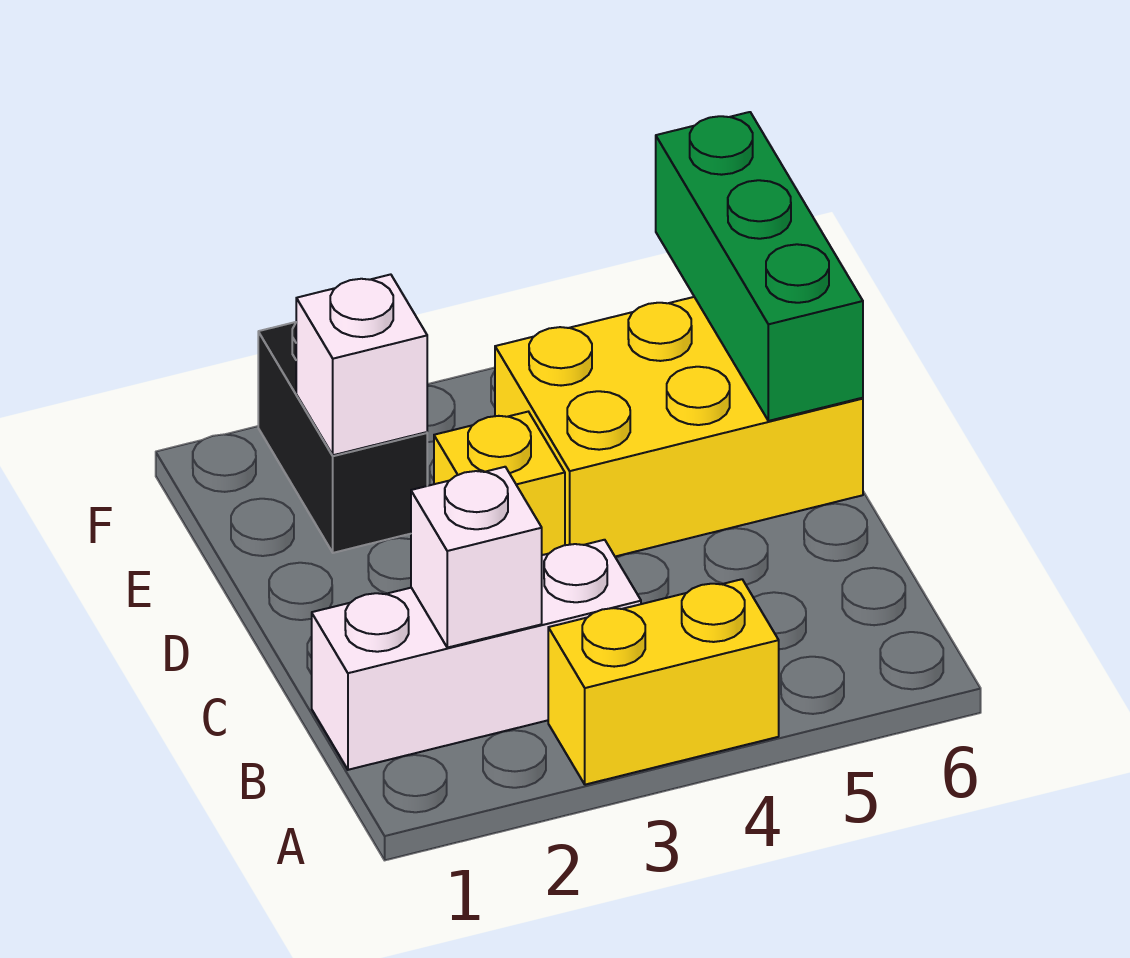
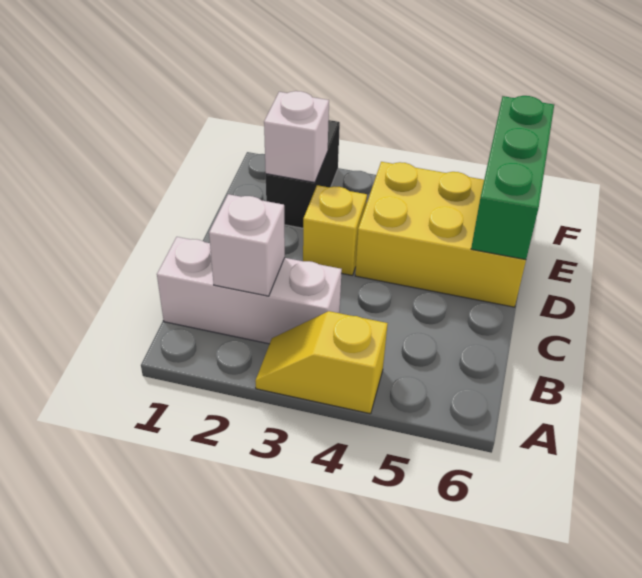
yellow 1x2 brick [548,579,779,785] -> yellow 1x2 slope [255,311,388,414]

